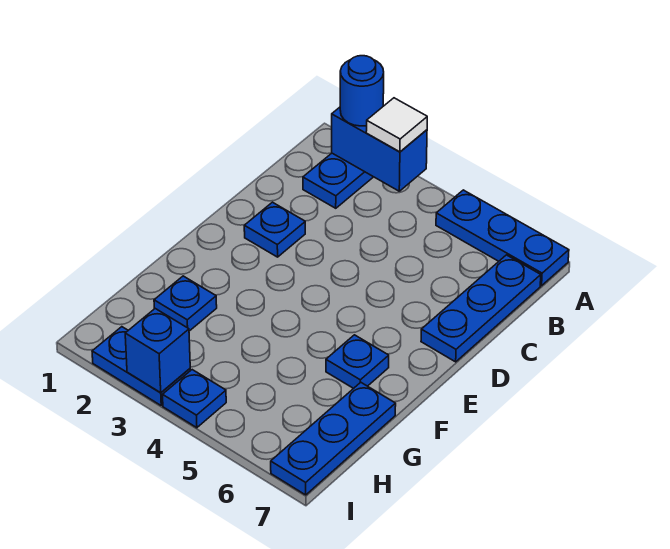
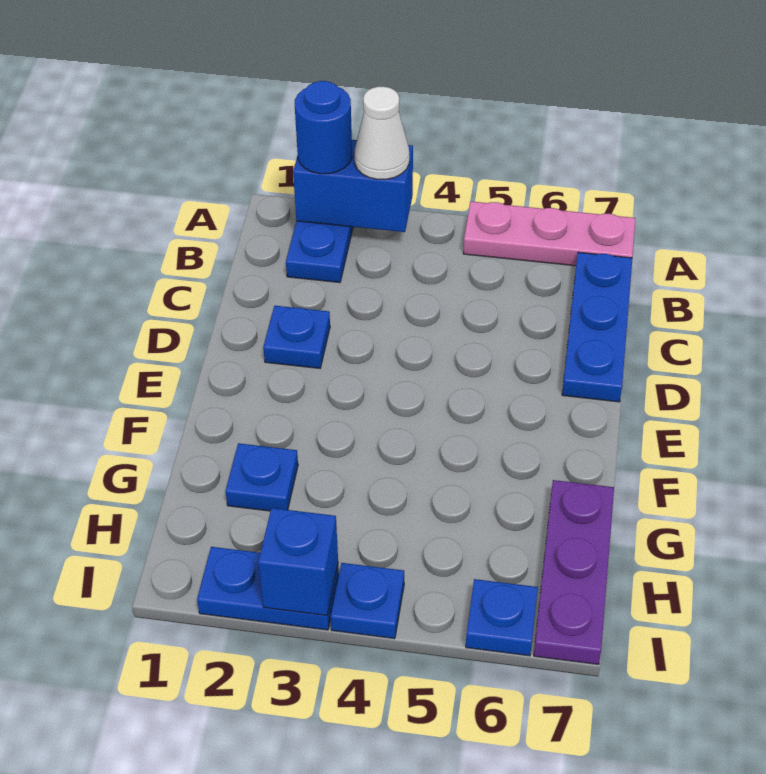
white 1x1 tile [366,98,427,152] -> white 1x1 cone [355,87,409,179]
blue 1x3 plate [436,190,569,286] -> pink 1x3 plate [463,201,636,266]
blue 1x1 plate [326,335,389,388] -> blue 1x1 plate moved to [466,579,538,656]
blue 1x3 plate [271,382,396,495] -> purple 1x3 plate [534,480,614,664]

